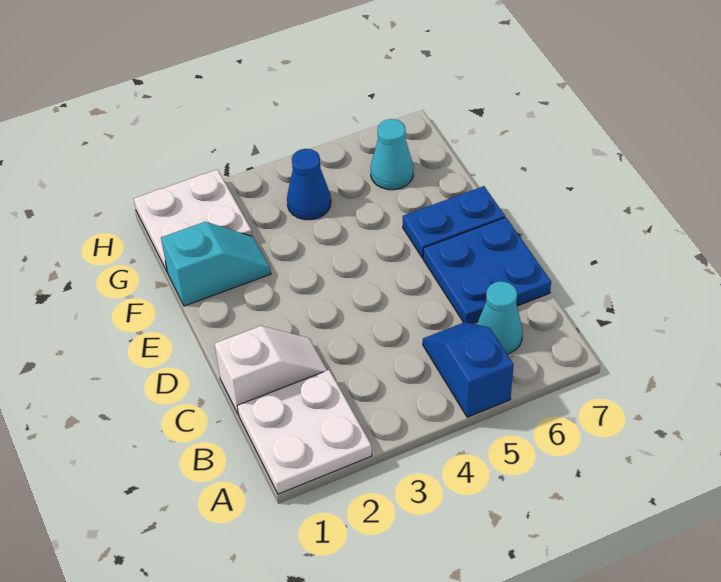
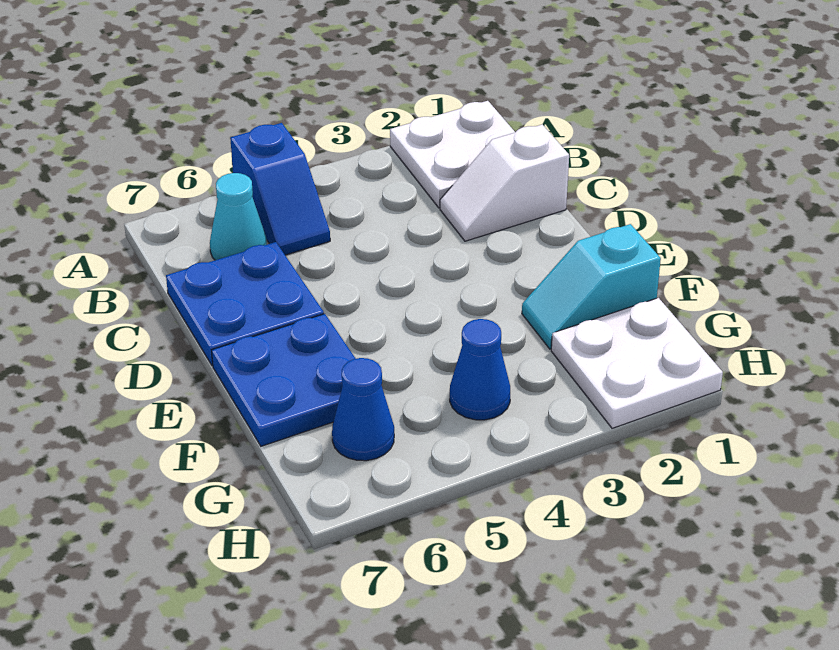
blue 1x2 plate [403,186,505,258] -> blue 2x2 plate [212,314,356,446]
cyan 1x1 cone [371,119,413,190] -> blue 1x1 cone [332,358,394,461]

